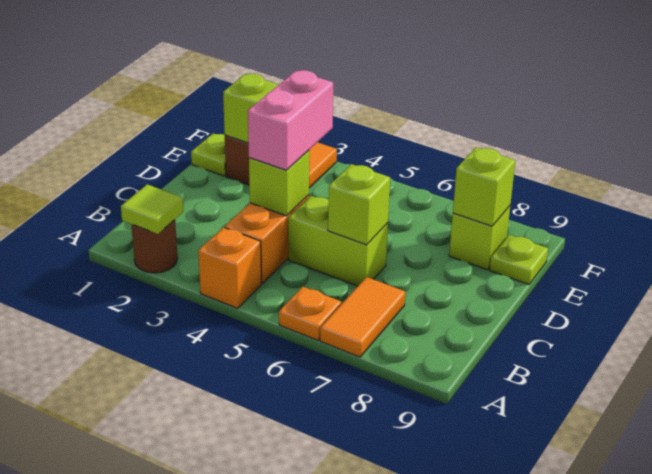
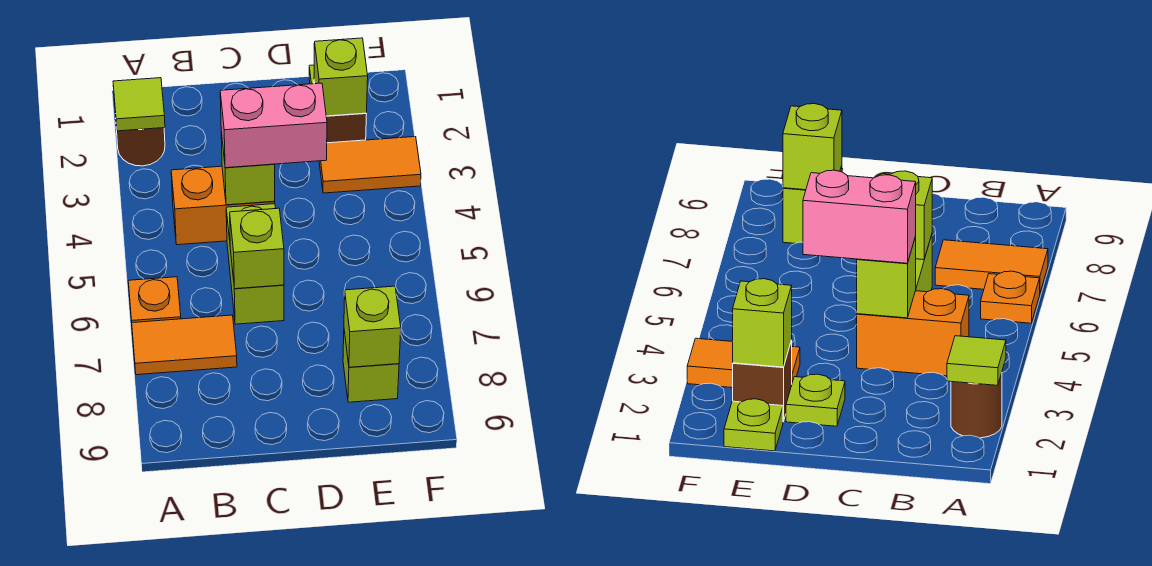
orange 1x1 brick [198,227,261,308] -> none
lime 1x1 plate [490,235,548,284] -> lime 1x1 plate moved to [786,374,845,426]

